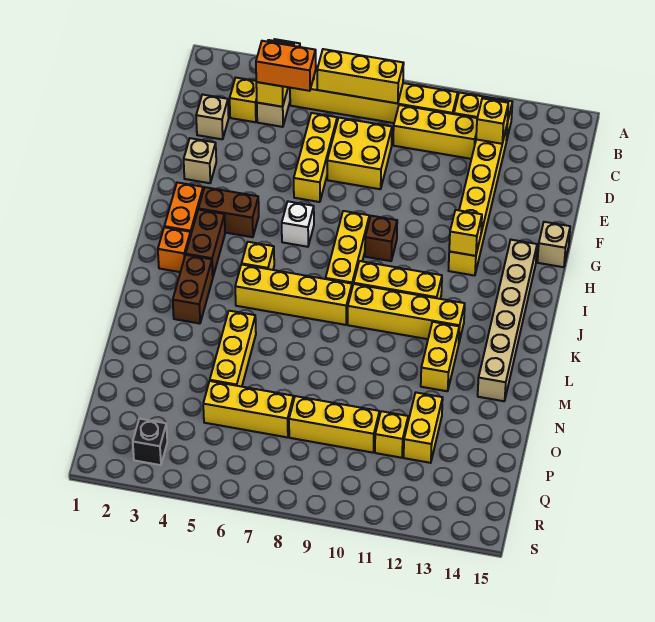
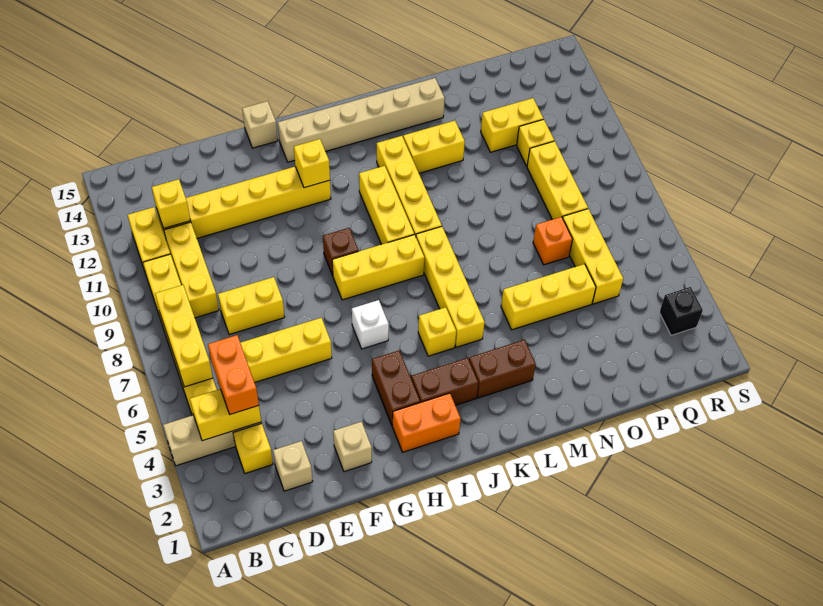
yellow 2x2 brick [327,118,392,189] -> yellow 1x2 brick [218,277,285,335]
orange 1x1 brick [158,227,191,272] -> orange 1x1 brick moved to [533,217,573,265]

